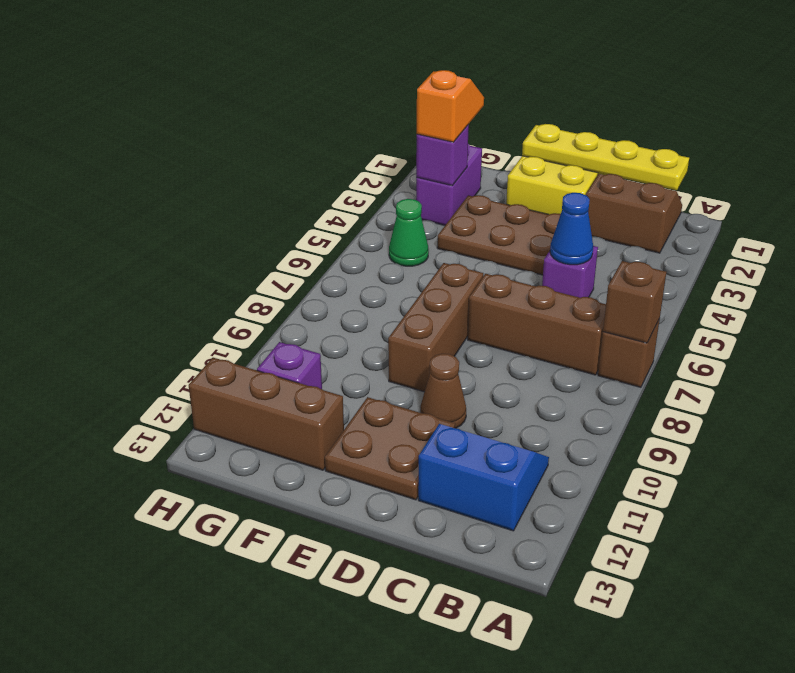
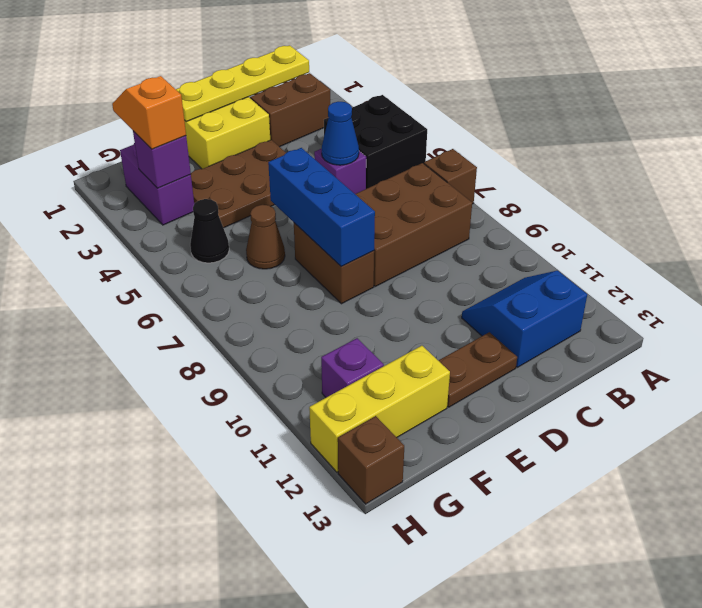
none -> black 2x2 brick [324,95,427,189]
brown 1x1 brick [603,261,666,343] -> brown 1x1 brick moved to [338,416,404,504]
brown 1x3 brick [468,274,606,375] -> brown 2x3 brick [355,163,472,287]
brown 1x1 cone [420,354,466,428] -> brown 1x1 cone moved to [246,205,285,269]
brown 2x2 plate [325,397,455,500] -> brown 1x2 plate [439,332,517,407]
none -> blue 1x3 brick [268,148,375,267]
brown 1x3 brick [388,263,483,392] -> brown 1x2 brick [294,223,374,304]
brown 1x3 brick [189,358,344,470] -> yellow 1x3 brick [309,346,450,472]
green 1x1 cone [389,199,429,266] -> black 1x1 cone [190,199,229,263]

